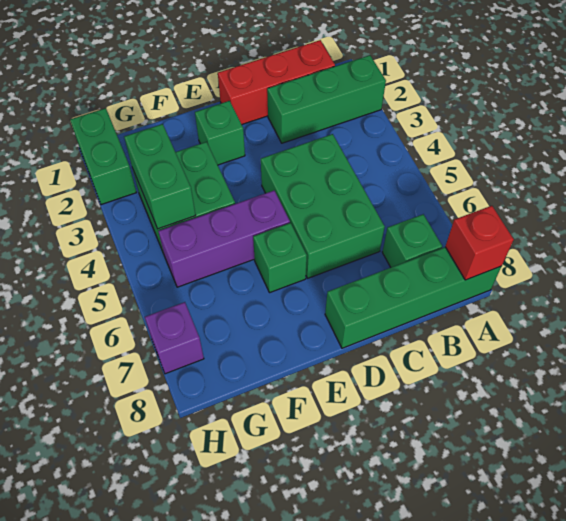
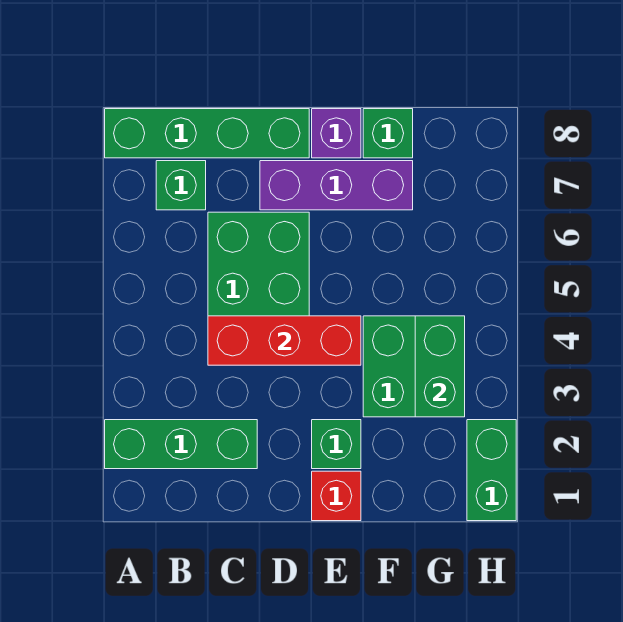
red 1x1 brick [445,206,514,280] -> red 1x1 brick moved to [312,471,361,521]
red 1x3 brick [218,40,335,124] -> red 1x3 brick moved to [208,316,361,365]
purple 1x3 brick [158,191,290,287] -> purple 1x3 brick moved to [260,161,413,210]
green 1x1 brick [253,223,307,293] -> green 1x1 brick moved to [363,109,413,158]
purple 1x1 brick [145,302,204,374] -> purple 1x1 brick moved to [312,109,361,158]

